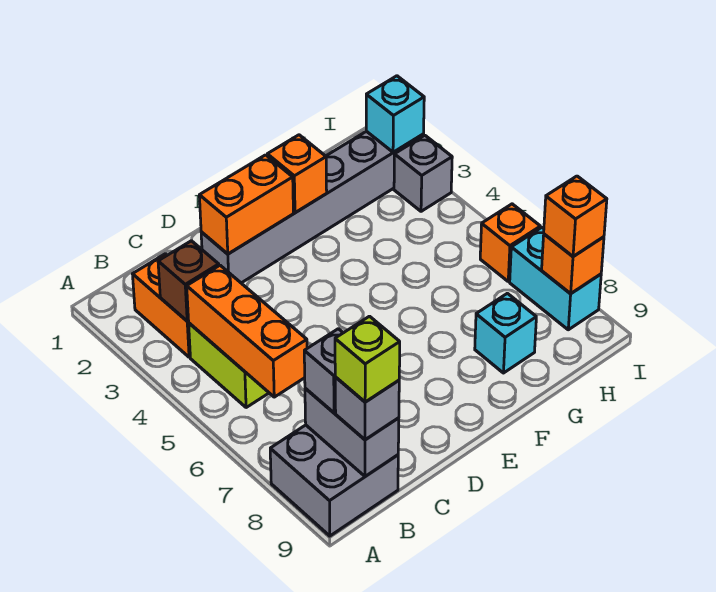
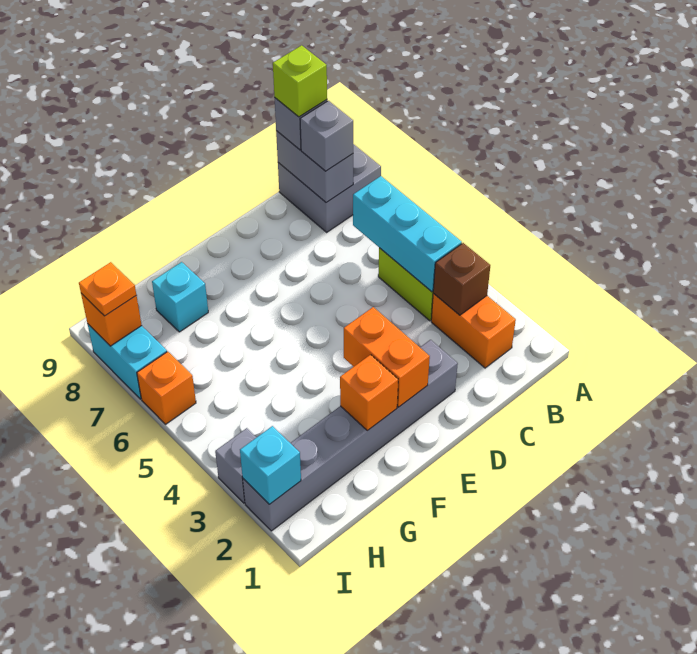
orange 1x3 brick [187,265,307,397] -> cyan 1x3 brick [353,176,462,292]
orange 1x2 brick [199,155,293,254] -> orange 1x2 brick turned to [344,307,430,407]
orange 1x1 brick [544,176,607,257] -> orange 1x1 plate [79,262,136,316]

